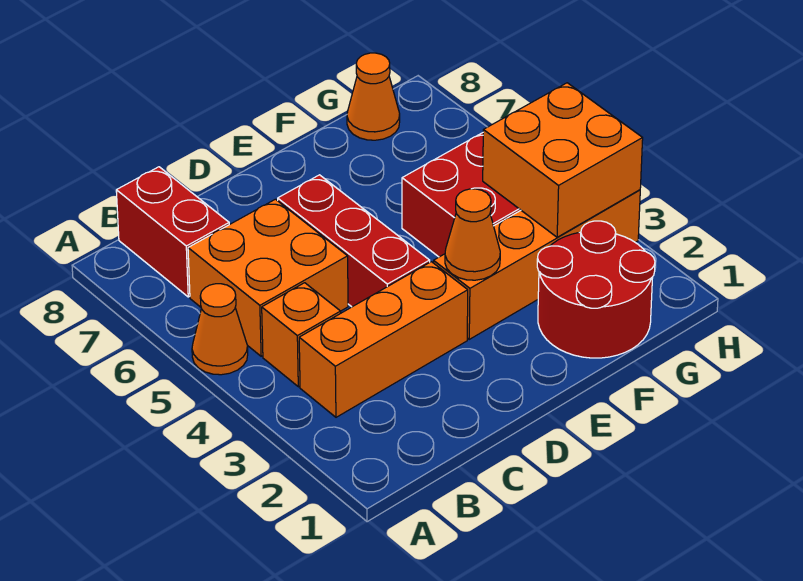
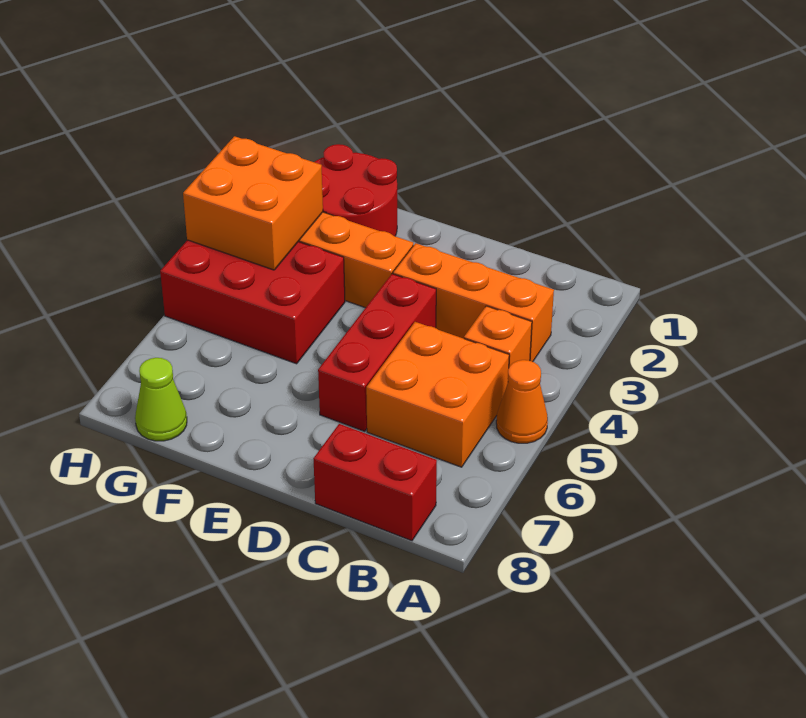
red 1x2 brick [116,167,229,297] -> red 1x2 brick turned to [313,424,437,541]
orange 1x1 cone [445,189,500,280] -> none
orange 1x1 cone [347,53,400,140] -> lime 1x1 cone [135,358,187,441]

